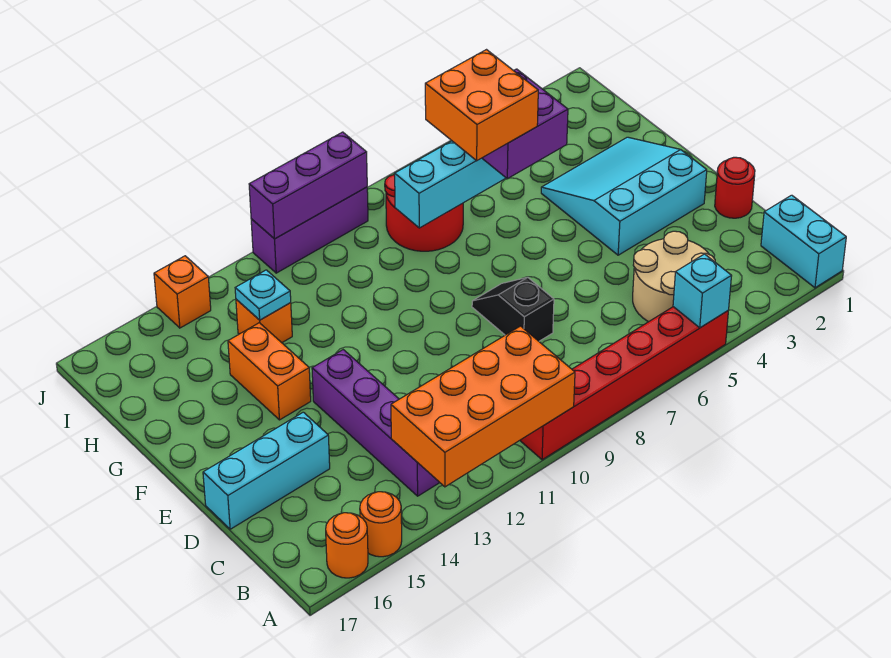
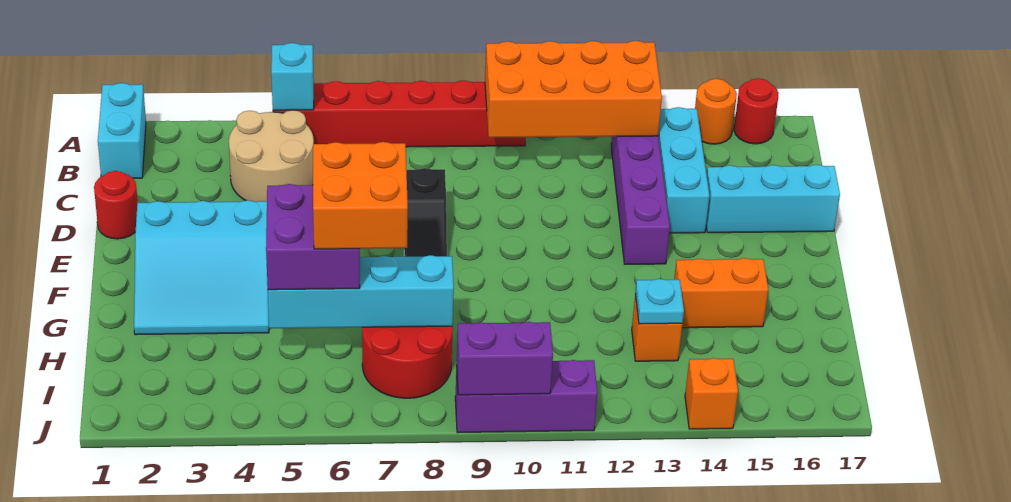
orange 1x1 round brick [326,513,368,578] -> red 1x1 round brick [734,78,779,144]
none -> cyan 1x3 brick [658,107,710,233]
orange 1x2 brick [228,323,311,420] -> orange 1x2 brick turned to [674,258,768,328]
purple 1x3 brick [249,132,367,239] -> purple 1x2 brick [457,322,553,395]

